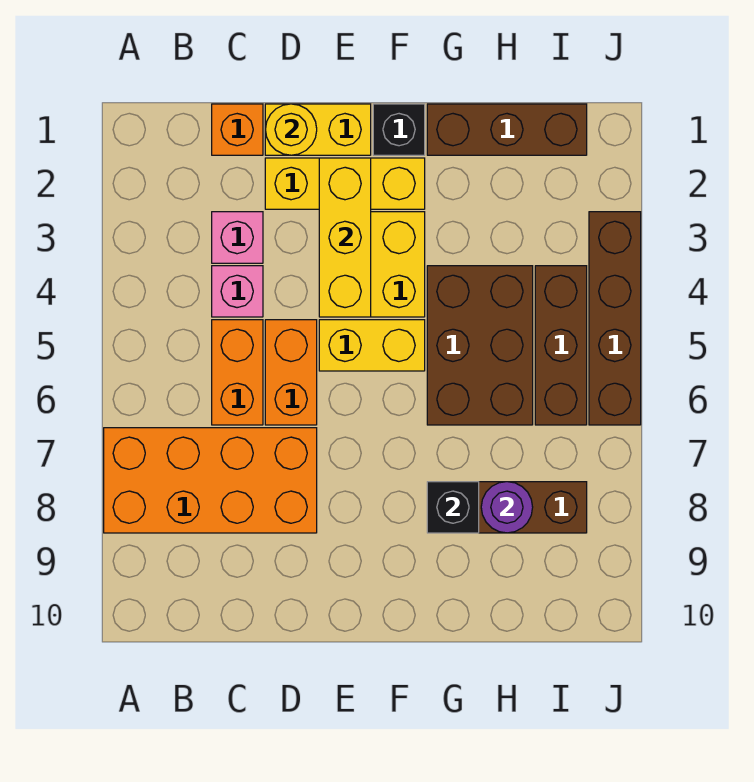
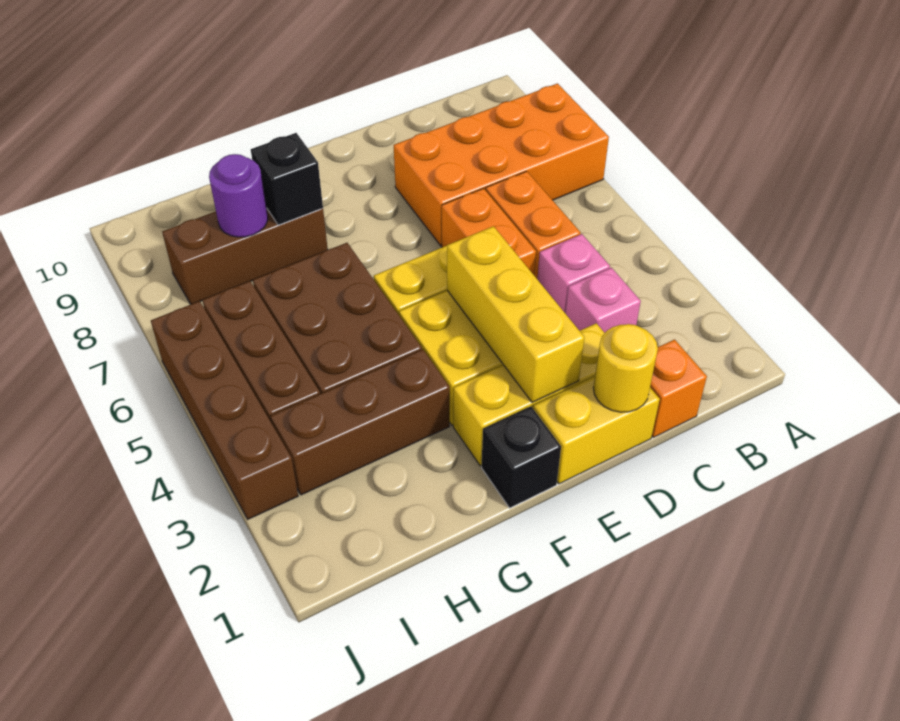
brown 1x3 brick [427,104,587,155] -> brown 1x3 brick moved to [271,350,450,495]

